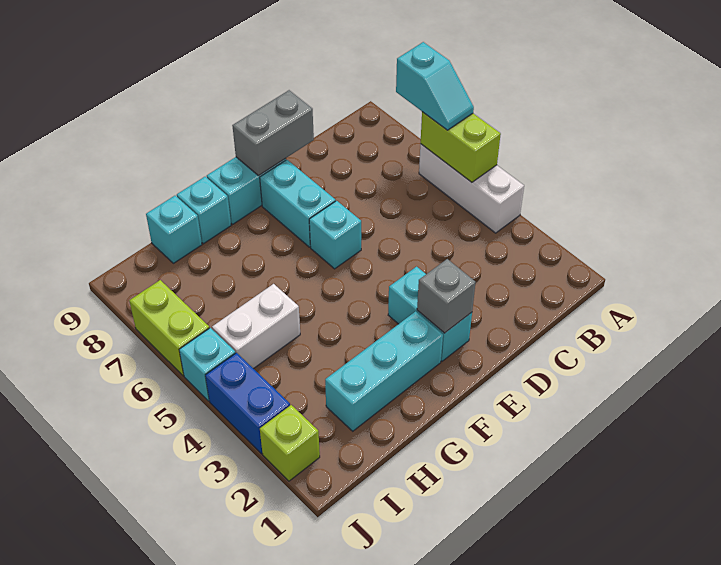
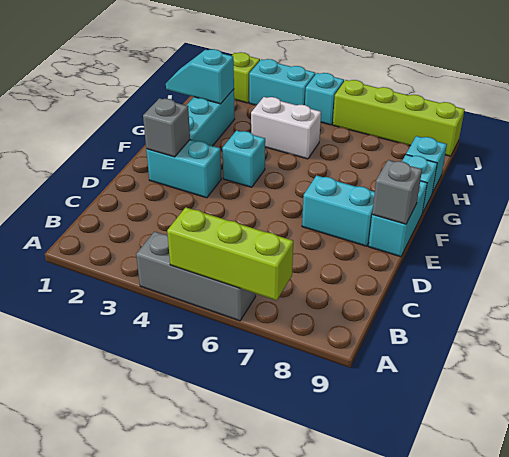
white 1x3 brick [419,144,524,233] -> grey 1x3 brick [136,232,256,321]
lime 1x2 brick [421,112,501,182] -> lime 1x3 brick [167,207,293,300]
cyan 1x2 slope [396,42,474,130] -> cyan 1x2 slope moved to [166,49,234,104]
grey 1x2 brick [232,90,314,176] -> grey 1x1 brick [372,160,422,224]
cyan 1x1 brick [309,201,361,269] -> cyan 1x1 brick moved to [222,130,265,187]
white 1x2 brick [212,284,300,369] -> white 1x2 brick turned to [251,97,321,159]
blue 1x2 brick [205,353,290,454] -> cyan 1x2 brick [249,59,315,105]
lime 1x2 brick [129,280,209,376] -> lime 1x4 brick [333,80,465,156]

